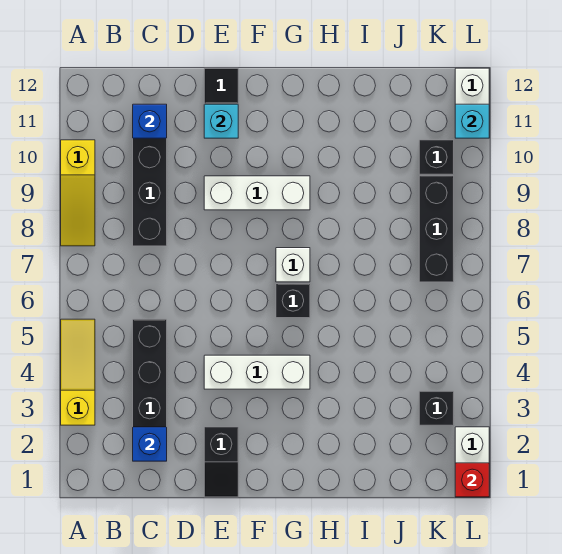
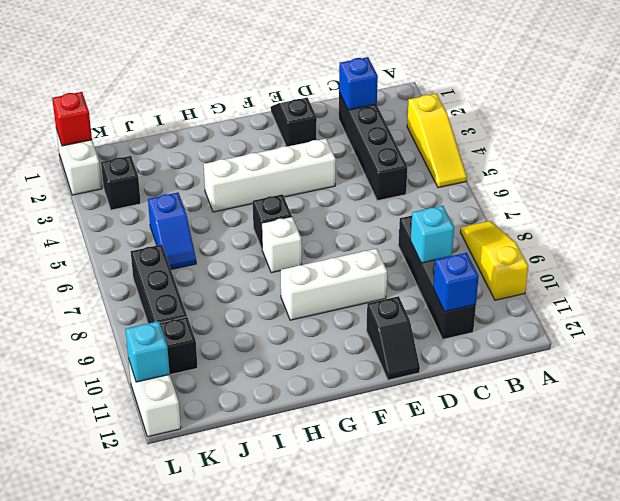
white 1x3 brick [204,355,310,389] -> white 1x4 brick [204,139,336,212]
cyan 1x1 brick [204,104,238,138] -> cyan 1x1 brick moved to [411,206,454,263]
none -> blue 1x2 slope [148,193,196,269]

